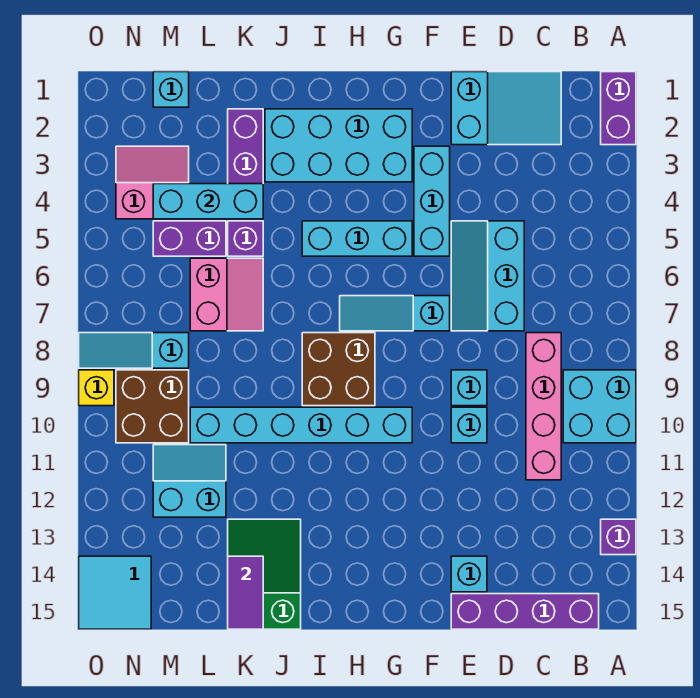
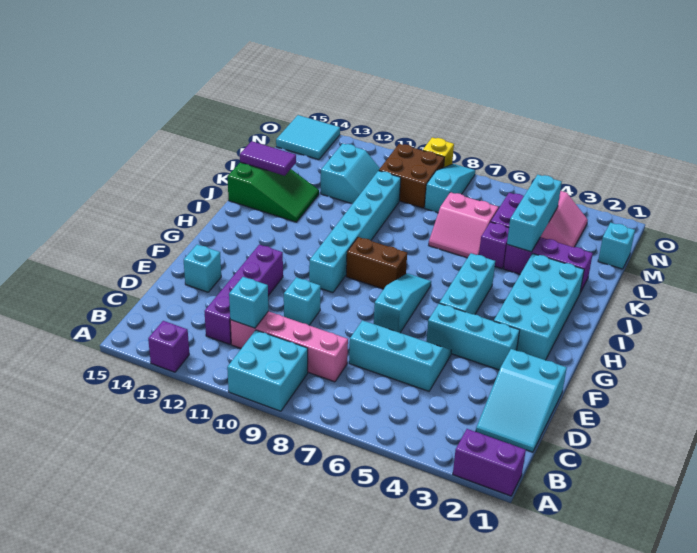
purple 1x4 brick [451,594,599,629] -> purple 1x4 brick moved to [205,245,283,344]
cyan 1x1 brick [451,370,487,406] -> cyan 1x1 brick moved to [229,277,268,328]
brown 2x2 brick [302,333,375,406] -> brown 1x2 brick [346,237,407,289]

